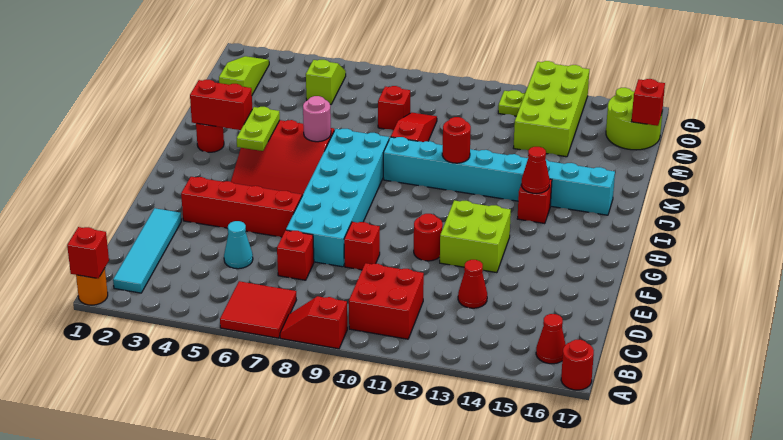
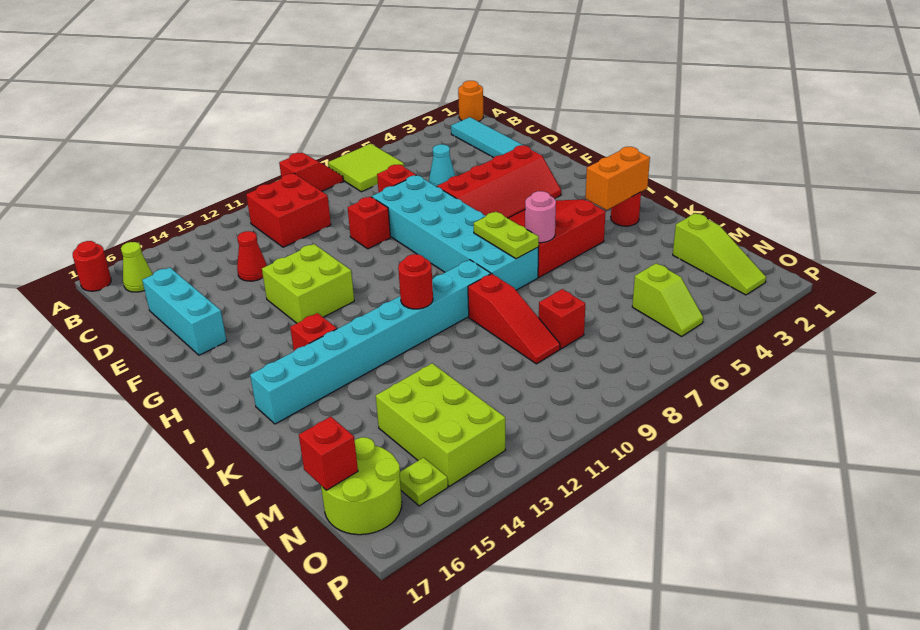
red 1x1 brick [67,227,109,278] -> none
red 2x2 tile [220,281,296,338] -> lime 2x2 tile [328,144,404,192]
red 1x1 cone [536,314,566,364] -> lime 1x1 cone [121,242,153,292]
none -> cyan 1x3 brick [142,267,227,355]
red 1x1 round brick [414,214,443,261] -> none
lime 1x2 plate [237,107,280,151] -> lime 1x2 plate moved to [474,212,539,259]
red 1x1 cone [521,147,550,194] -> none
red 1x2 brick [190,80,252,130] -> orange 1x2 brick [585,147,650,210]
lime 2x4 brick [514,61,589,157] -> lime 2x3 brick [376,363,505,486]
lime 1x1 plate [498,90,525,116] -> lime 1x1 plate moved to [400,457,448,506]

